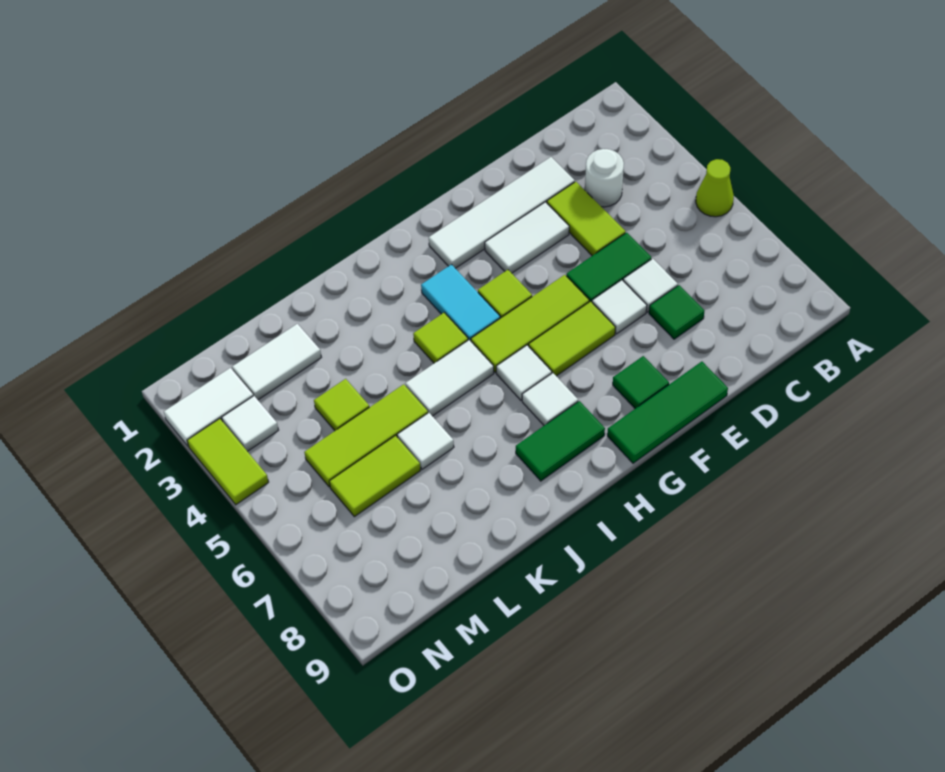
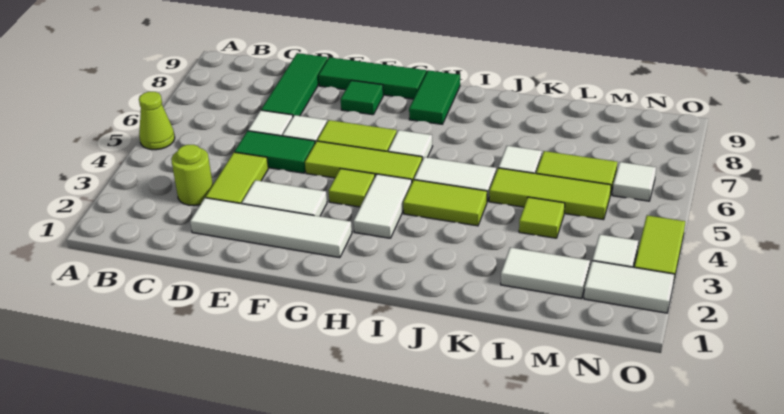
white 1x1 round brick [585,149,624,207] -> lime 1x1 round brick [171,145,213,206]
green 1x1 tile [649,285,704,339] -> green 1x3 tile [261,53,328,116]
cyan 1x2 tile [421,265,500,341] -> white 1x2 tile [354,174,412,238]
white 1x1 tile [522,373,578,425] -> white 1x1 tile moved to [612,162,656,201]
green 1x2 tile [516,401,605,481] -> green 1x2 tile turned to [409,70,460,124]
lime 1x1 tile [413,313,468,363] -> lime 1x2 tile [403,180,487,226]

